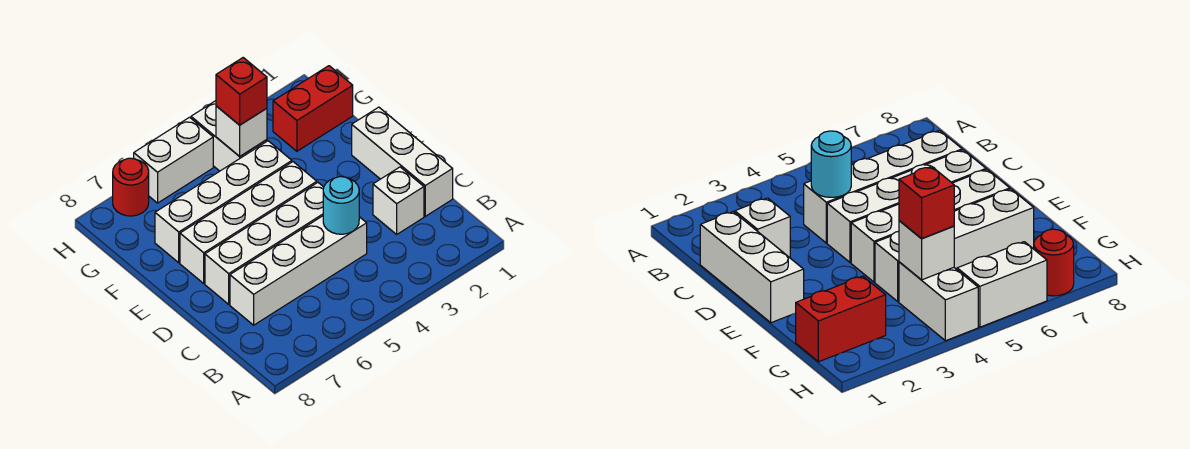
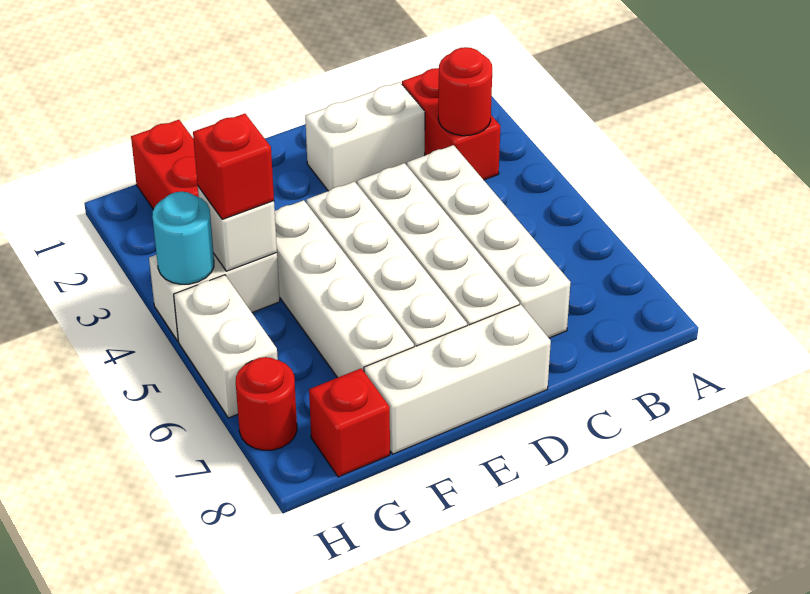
none -> red 1x2 brick [402,68,500,180]
none -> red 1x1 round brick [438,47,492,136]
white 1x3 brick [352,107,453,216] -> white 1x3 brick moved to [364,304,551,454]
white 1x1 brick [373,167,424,234] -> white 1x2 brick [305,82,425,191]
cyan 1x1 round brick [323,177,359,234] -> cyan 1x1 round brick moved to [152,192,214,284]
none -> red 1x1 brick [309,368,390,477]

